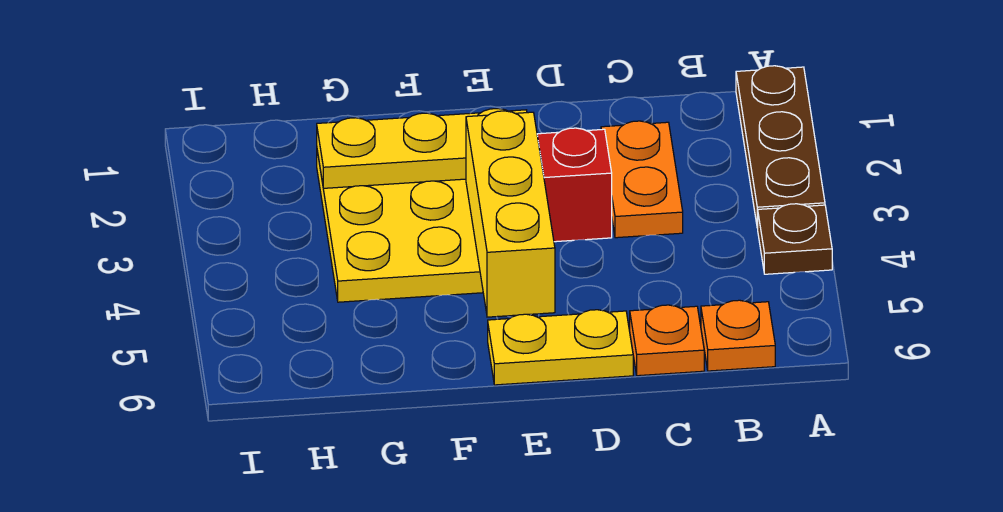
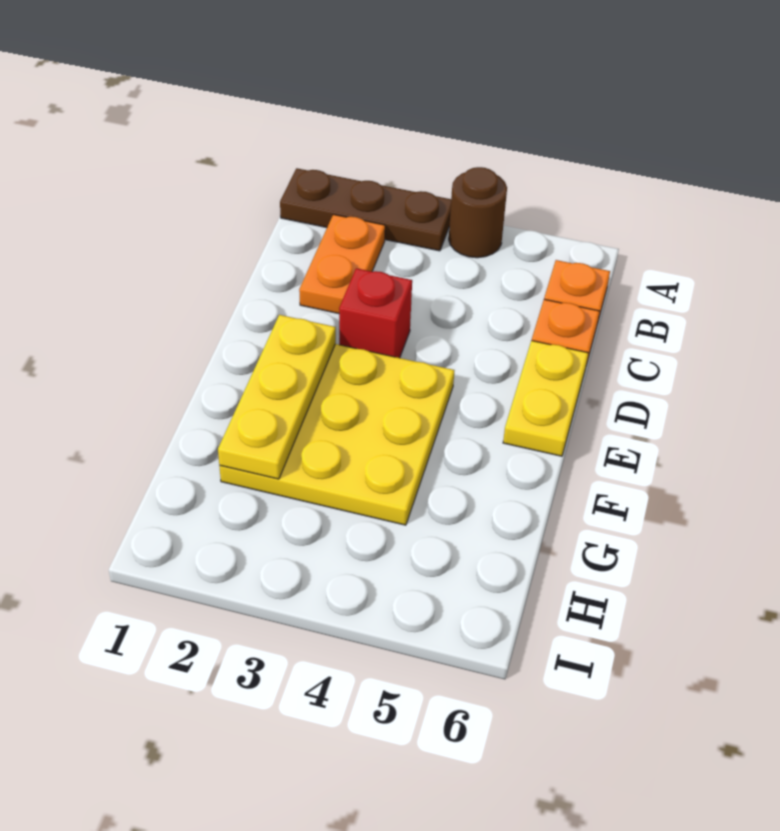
brown 1x1 plate [758,204,832,274] -> brown 1x1 round brick [449,167,507,258]
orange 1x2 plate [601,121,683,238] -> orange 1x2 plate turned to [299,215,385,314]
yellow 1x3 brick [466,111,555,317] -> none

